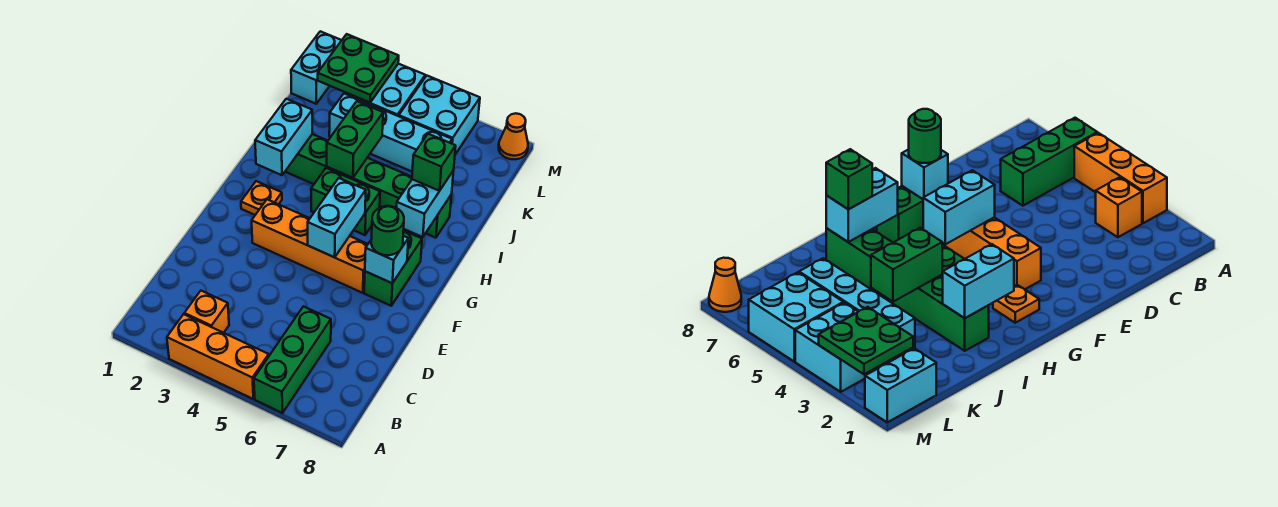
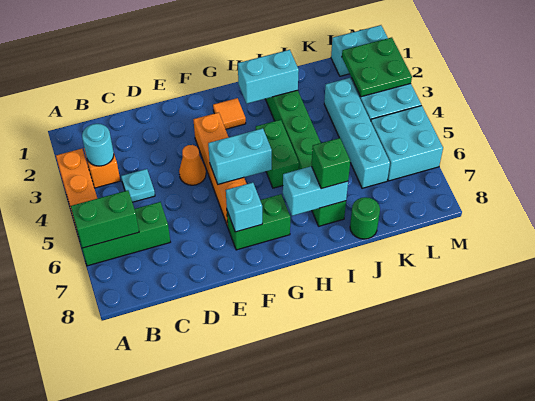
none -> cyan 1x1 round brick [82,124,114,166]
none -> cyan 1x1 plate [121,169,155,202]
green 1x1 round brick [371,206,404,255] -> green 1x1 round brick moved to [350,197,380,239]
orange 1x1 plate [241,181,282,215] -> orange 1x1 tile [213,98,246,129]
green 1x2 brick [327,101,383,178] -> green 1x2 brick moved to [71,190,139,248]
orange 1x1 cone [499,113,528,159] -> orange 1x1 cone moved to [179,145,206,185]

